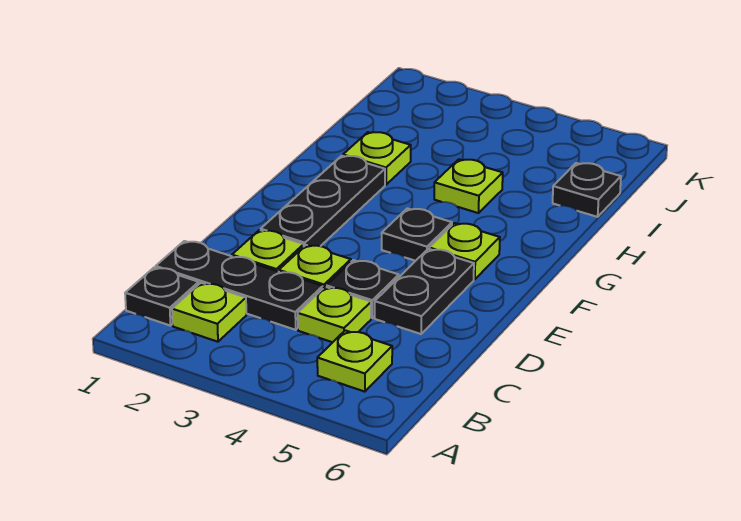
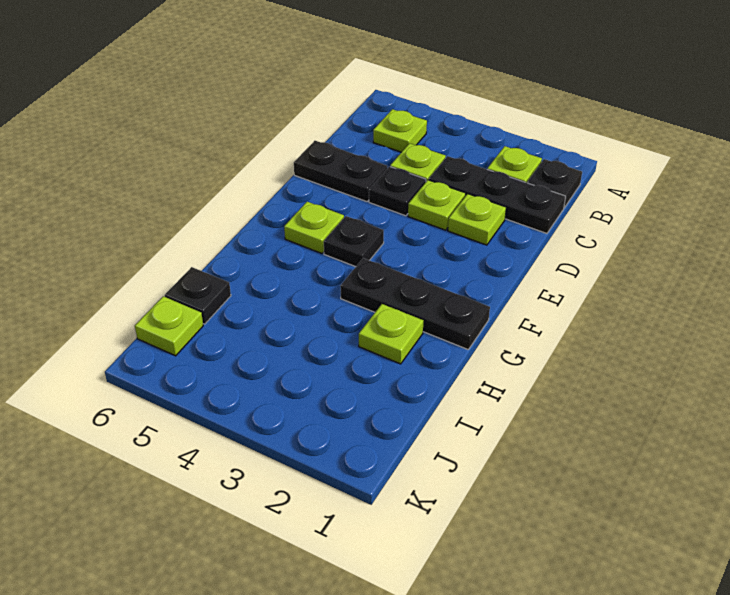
black 1x2 plate [375,249,474,334] -> black 1x2 plate turned to [294,141,387,202]
black 1x3 plate [261,156,385,246] -> black 1x3 plate turned to [340,258,490,349]
lime 1x1 plate [434,159,503,213] -> lime 1x1 plate moved to [135,296,203,356]

